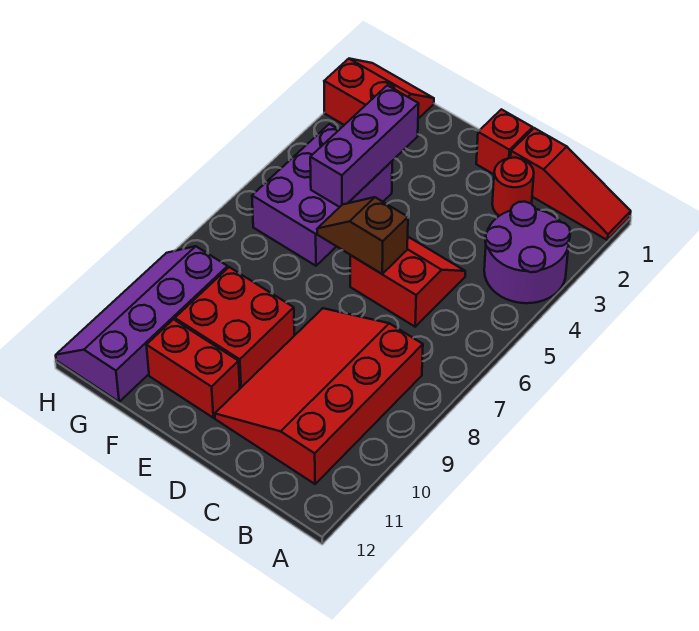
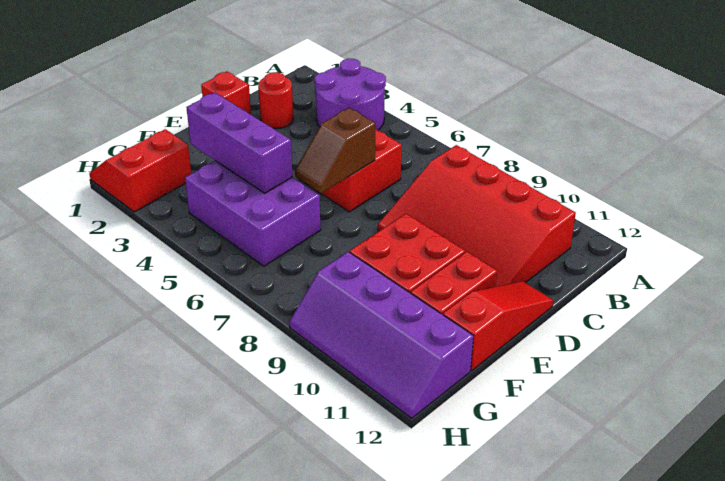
red 1x3 slope [511,128,631,240] -> red 1x3 slope moved to [443,281,553,371]

